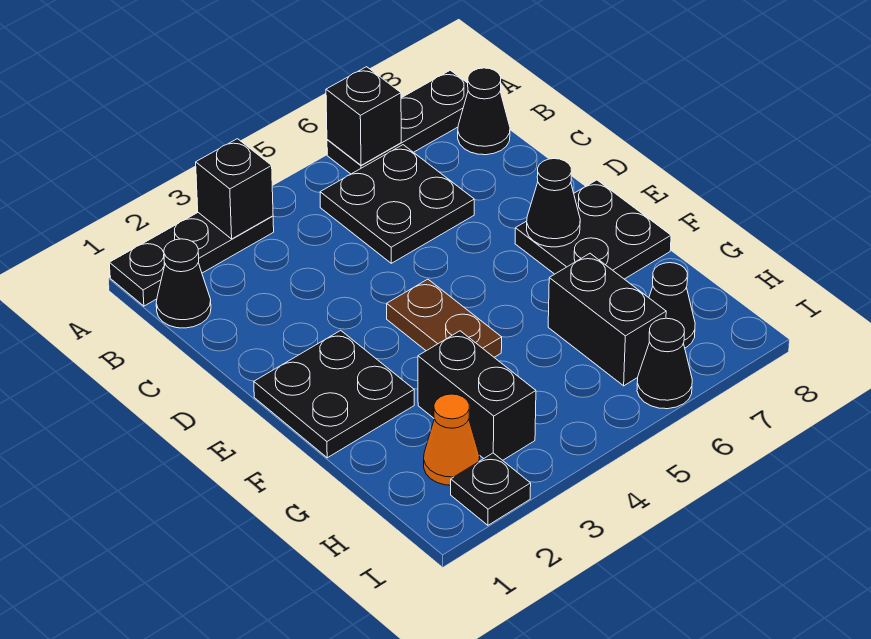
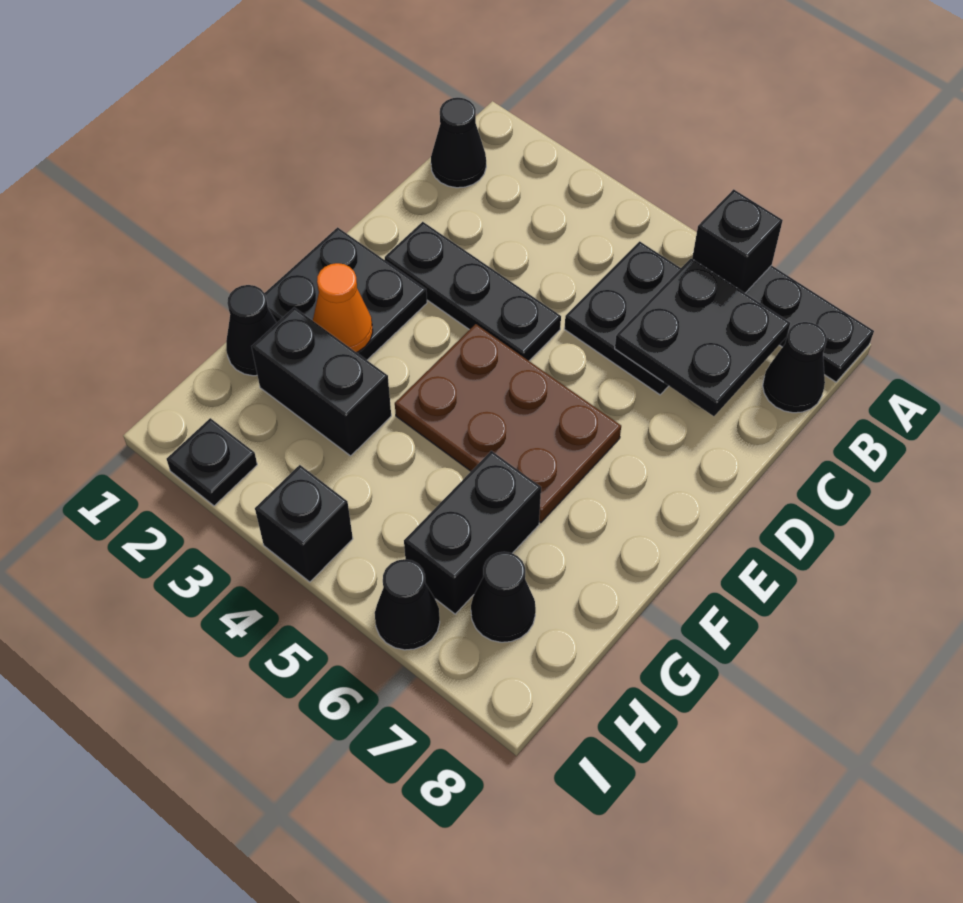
black 1x3 plate [109,213,274,306] -> black 1x3 plate moved to [385,222,561,361]
black 1x1 brick [196,139,273,239] -> black 1x1 brick moved to [255,465,353,582]
brown 1x2 plate [387,279,502,357] -> brown 2x3 plate [395,324,621,523]
black 2x2 plate [515,180,671,279] -> black 2x2 plate moved to [615,259,790,416]
black 1x1 cone [527,159,580,247] -> black 1x1 cone moved to [226,285,277,376]
black 1x2 brick [418,331,536,460] -> black 1x2 brick turned to [252,308,391,456]
orange 1x1 cone [424,394,480,485] -> orange 1x1 cone moved to [313,263,373,352]

